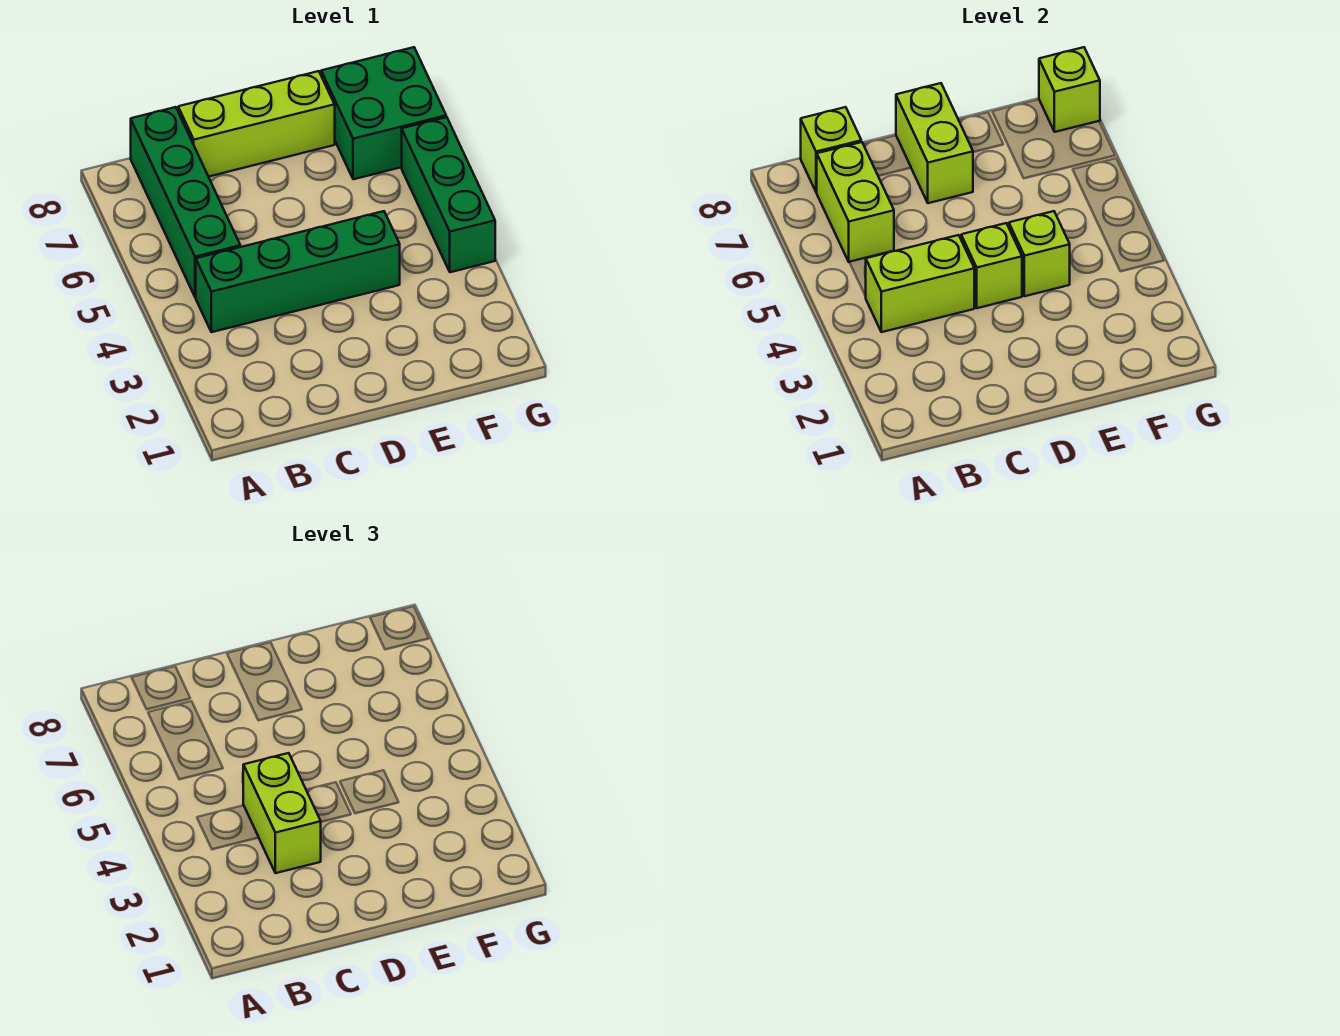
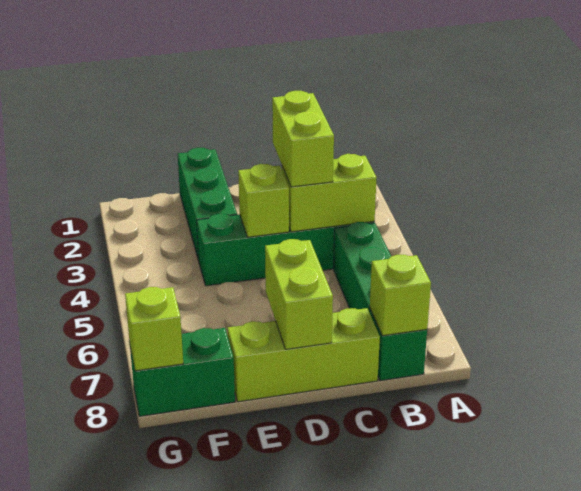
lime 1x2 brick [817,142,894,262] -> none
lime 1x1 brick [1009,211,1070,296] -> none
green 2x2 brick [321,47,446,179] -> green 1x2 brick [130,328,235,416]
green 1x3 brick [402,117,495,272] -> green 1x3 brick moved to [178,148,237,260]

